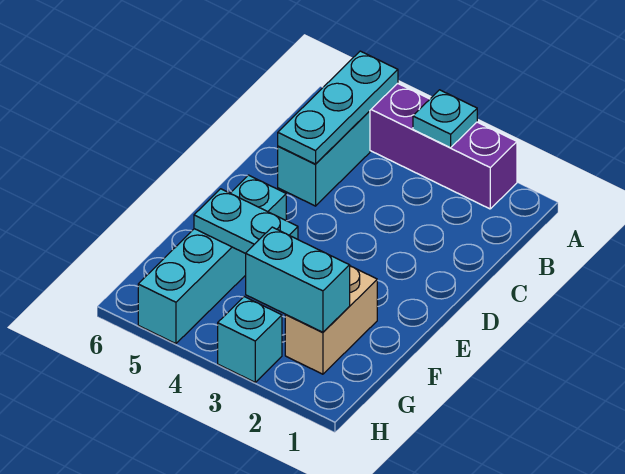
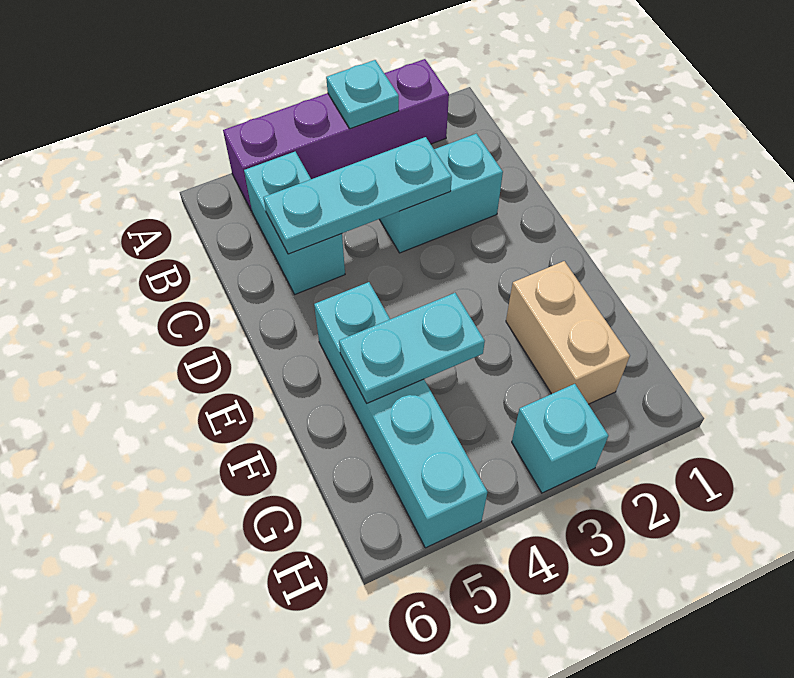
cyan 1x3 plate [278,51,398,164] -> cyan 1x3 plate turned to [263,137,452,254]
cyan 1x2 brick [246,227,350,332] -> cyan 1x2 brick moved to [380,134,503,253]

